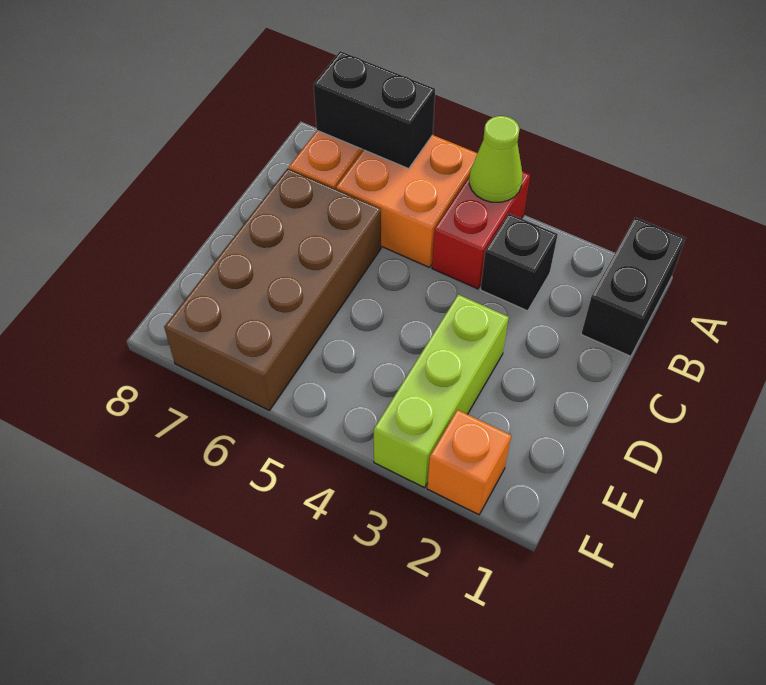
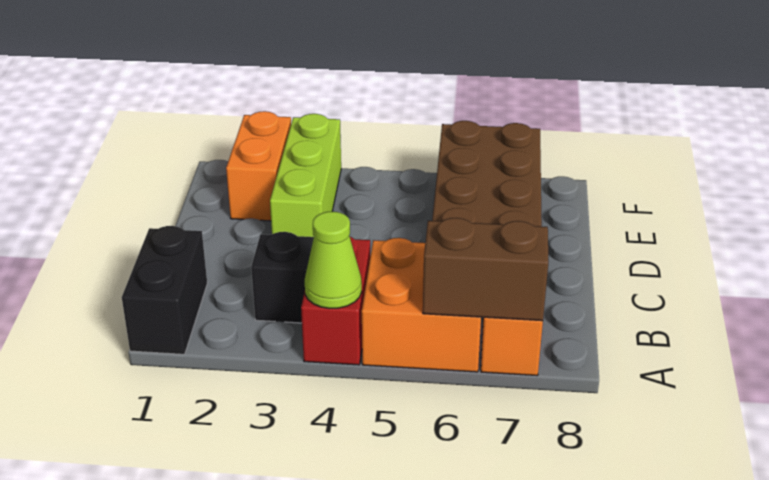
black 1x2 brick [314,51,435,168] -> brown 1x2 brick [423,218,549,321]
orange 1x1 brick [427,410,511,515] -> orange 1x2 brick [226,111,291,221]

